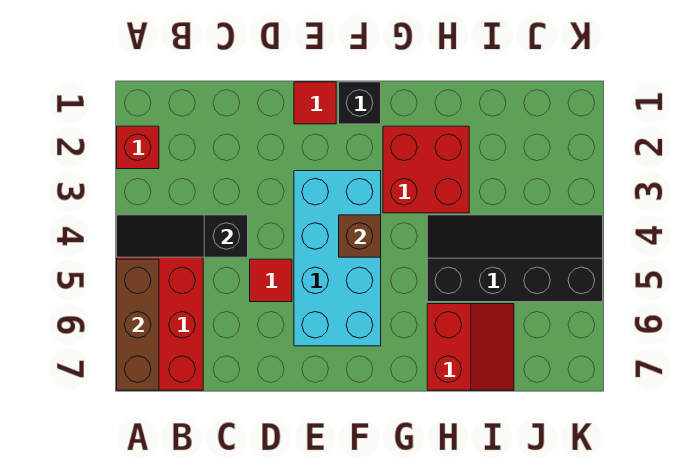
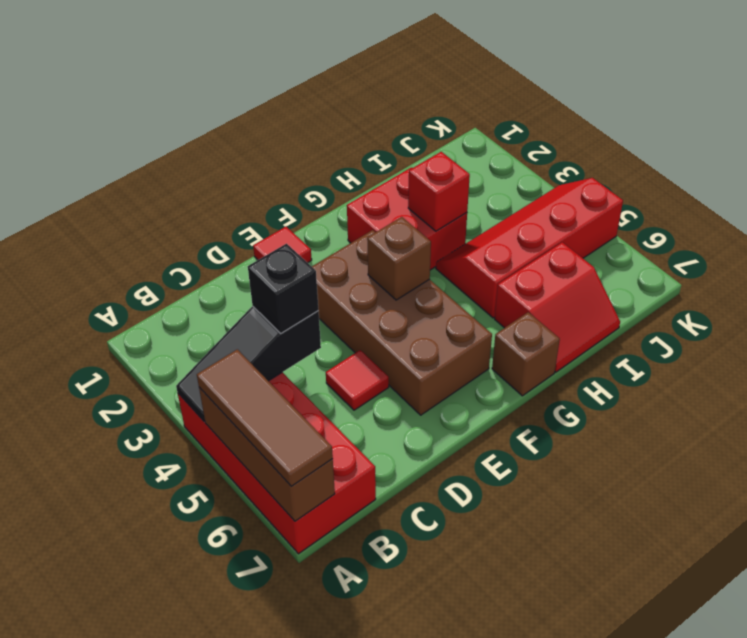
red 1x1 brick [117,126,159,169] -> red 1x1 brick moved to [408,152,470,231]
none -> brown 1x3 tile [197,349,333,486]
cyan 2x4 brick [294,171,381,346] -> brown 2x4 brick [312,230,492,415]
black 1x1 brick [339,82,381,124] -> black 1x1 brick moved to [248,244,318,333]
none -> brown 1x1 brick [492,312,560,396]
black 2x4 slope [427,215,603,302] -> red 2x4 slope [436,178,623,318]
red 2x2 slope [427,304,514,390] -> red 2x2 slope turned to [495,242,620,372]

